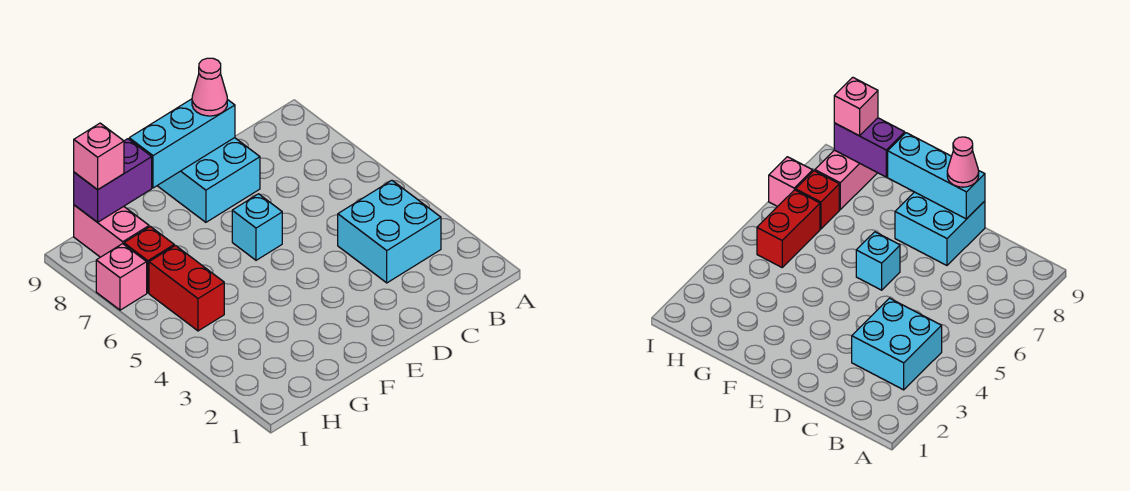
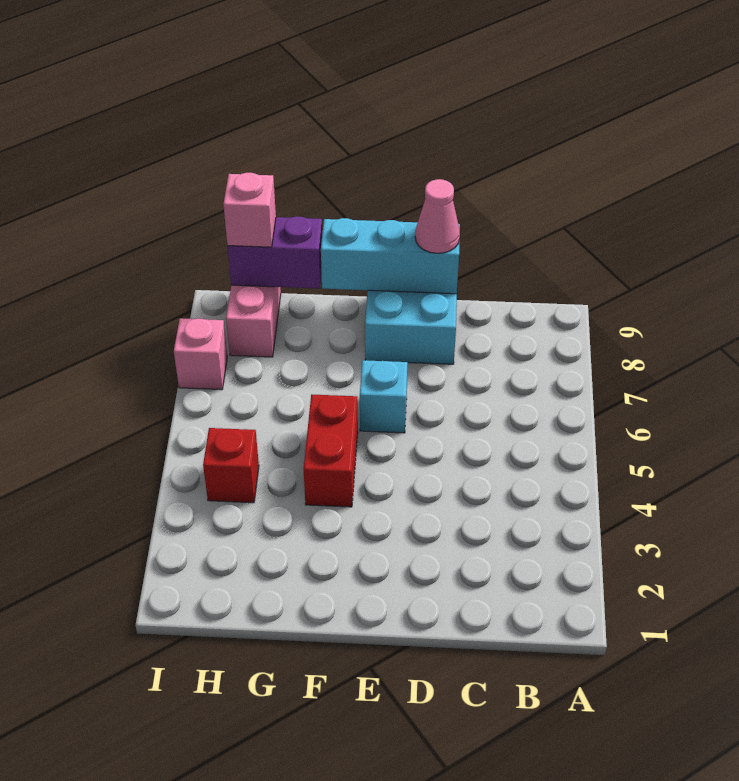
cyan 2x2 brick [338,180,441,283] -> none
red 1x2 brick [149,246,224,331] -> red 1x2 brick moved to [304,395,358,507]
red 1x1 brick [124,226,174,293] -> red 1x1 brick moved to [203,428,259,503]

